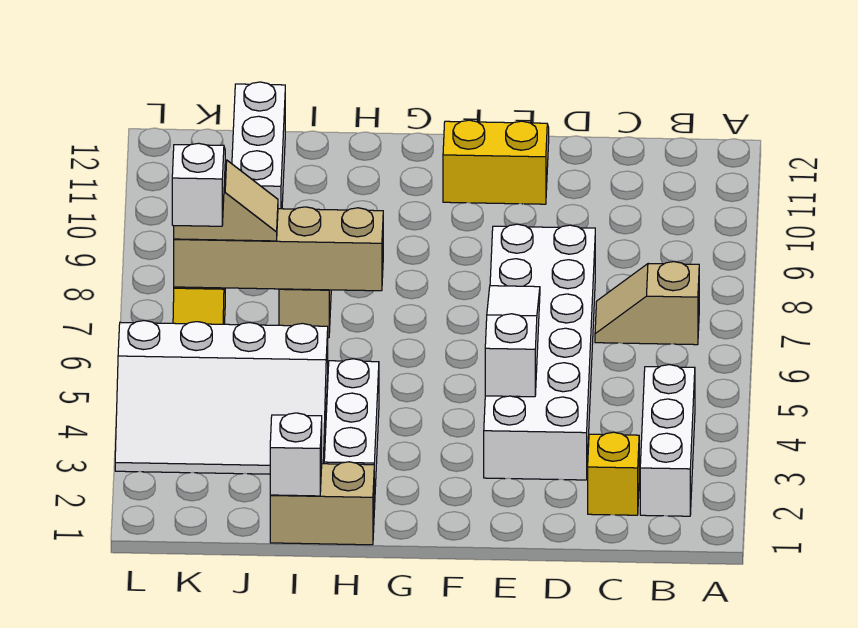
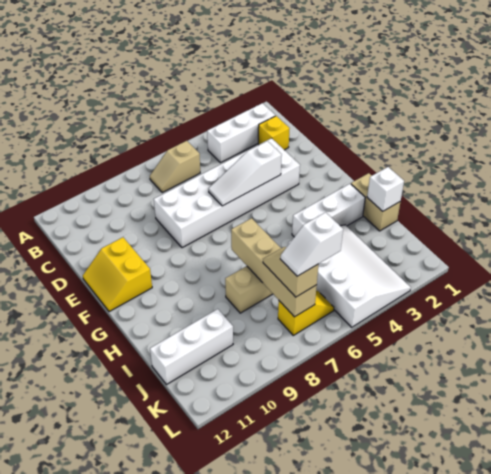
tan 1x2 slope [595,262,699,345] -> tan 1x2 slope turned to [150,141,200,193]

